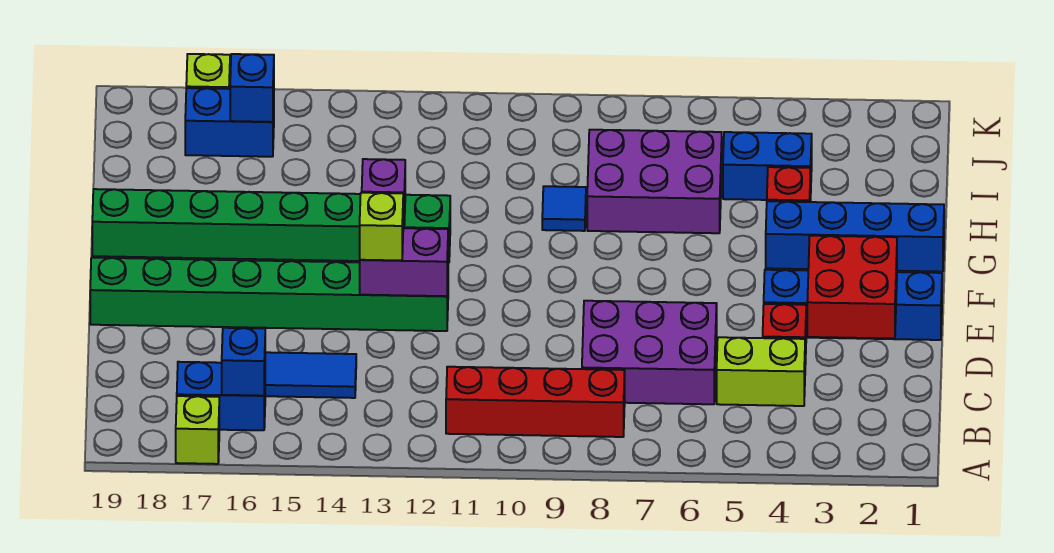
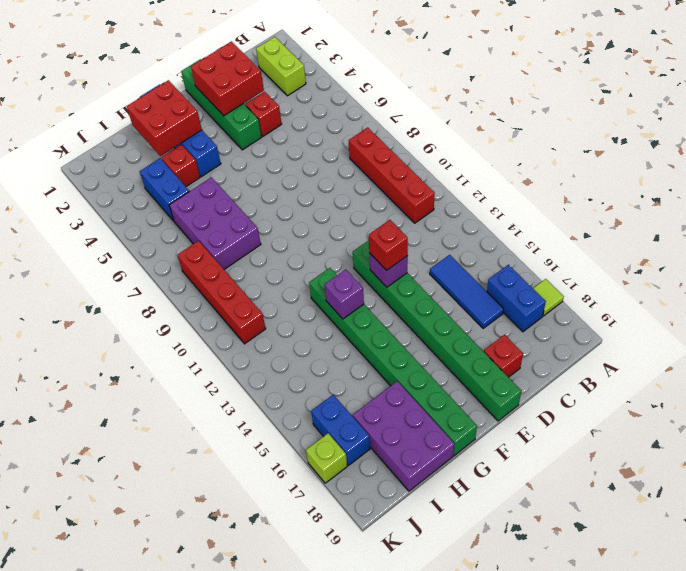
lime 1x1 brick [176,396,219,464] -> lime 1x1 tile [533,279,564,316]
blue 1x1 brick [222,328,265,396] -> none
lime 1x2 brick [717,337,805,406] -> lime 1x2 brick moved to [256,37,306,96]
purple 2x3 brick [582,301,717,404] -> purple 2x3 brick moved to [353,381,454,491]
none -> red 1x1 brick [484,335,523,377]
blue 1x4 brick [764,270,942,340] -> green 1x4 brick [181,59,262,150]
purple 1x2 brick [360,228,448,296] -> purple 1x1 brick [369,253,408,287]
lime 1x1 brick [360,193,403,261] -> red 1x1 brick [369,220,408,270]
none -> red 2x2 brick [127,80,202,156]
blue 1x1 tile [542,186,586,231] -> none
none -> red 1x4 brick [178,241,266,344]
blue 1x1 brick [230,54,274,122] -> none

